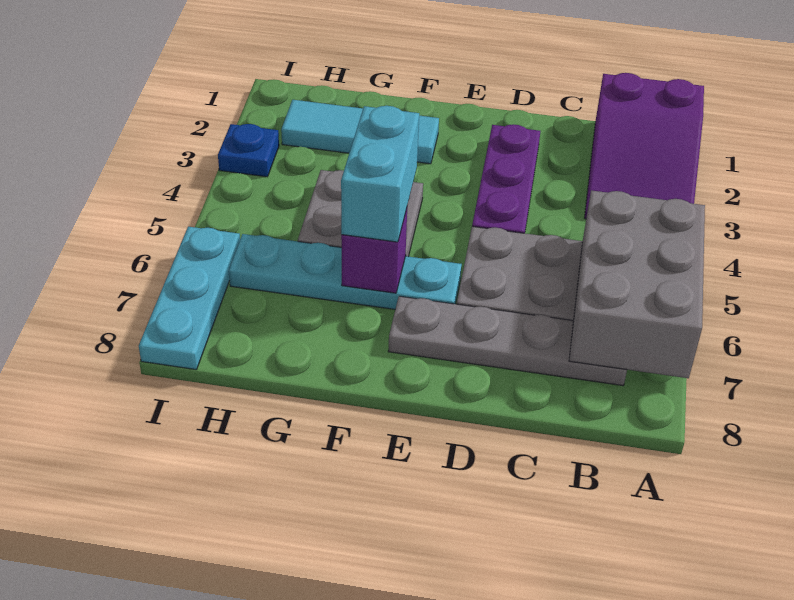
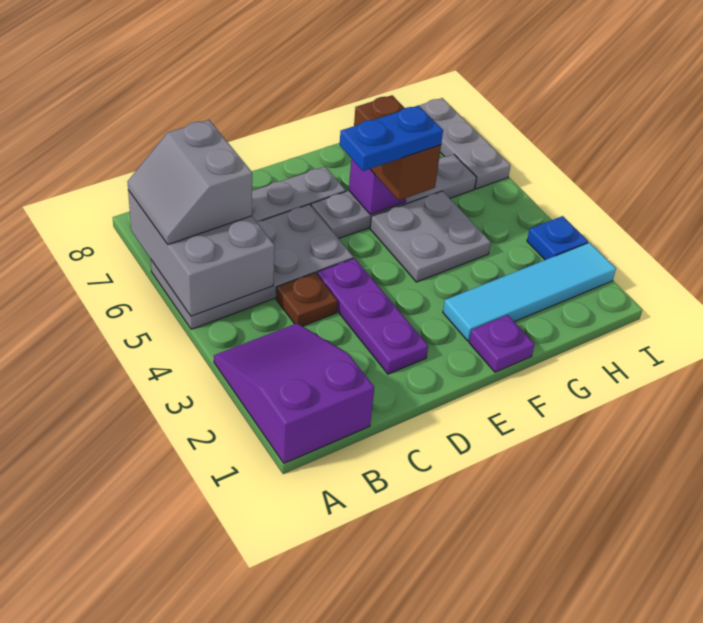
none -> grey 2x2 slope [128,120,252,244]
none -> brown 1x1 plate [276,273,337,326]
none -> blue 1x2 plate [340,105,443,171]
cyan 1x4 plate [229,234,462,309] -> grey 1x4 plate [311,154,476,239]
none -> purple 1x1 plate [469,315,535,372]
cyan 1x3 tile [281,100,439,164] -> cyan 1x4 tile [443,243,616,341]
cyan 1x2 brick [341,106,419,242] -> brown 1x2 brick [354,95,441,200]
cyan 1x3 plate [139,227,240,370] -> grey 1x3 plate [419,98,511,189]

